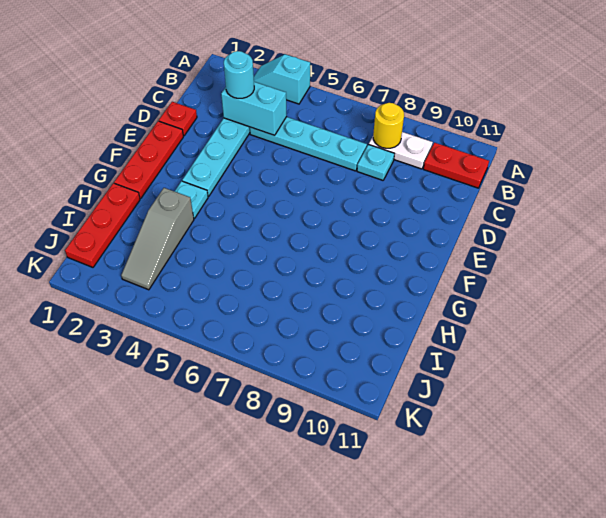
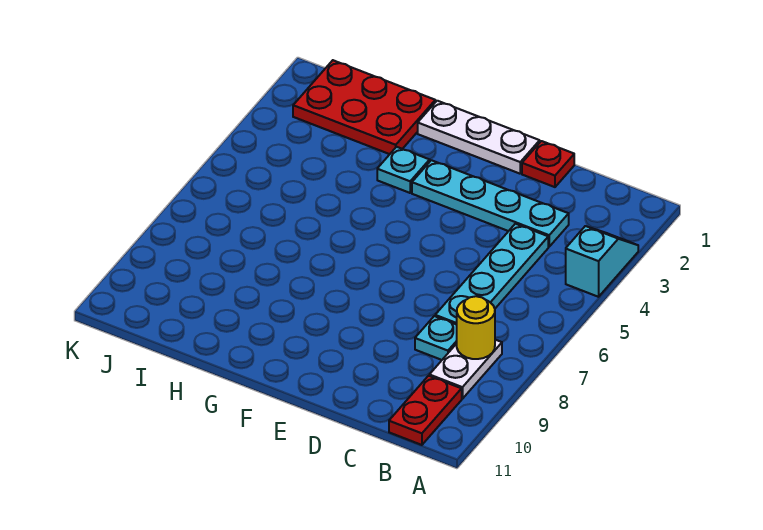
cyan 1x2 brick [221,82,287,135] -> none
cyan 1x1 round brick [224,51,254,98] -> none
red 1x3 plate [114,121,183,199] -> white 1x3 plate [418,101,540,174]
red 1x3 plate [65,183,140,267] -> red 2x3 plate [293,60,435,154]
grey 1x3 slope [121,188,194,290] -> none

